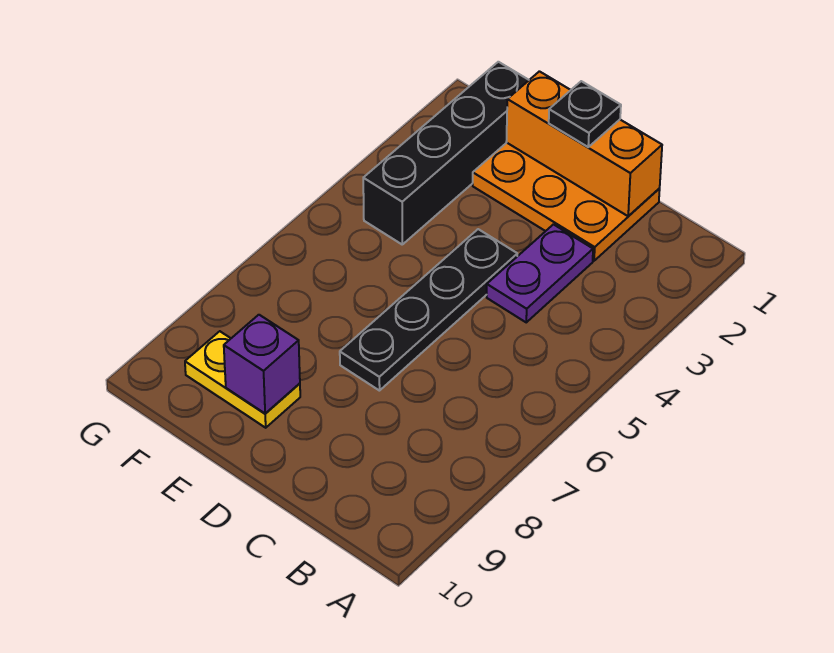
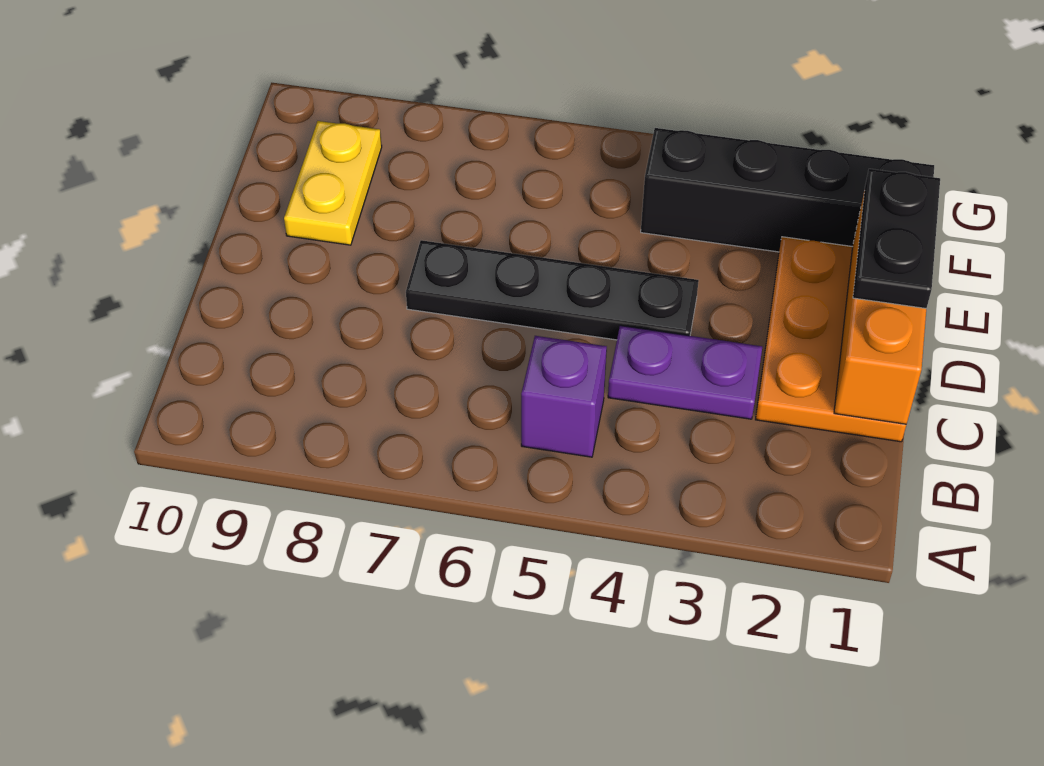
black 1x1 plate [549,81,621,147] -> black 1x2 plate [853,169,940,309]
purple 1x1 brick [224,315,300,414] -> purple 1x1 brick moved to [521,336,607,457]

